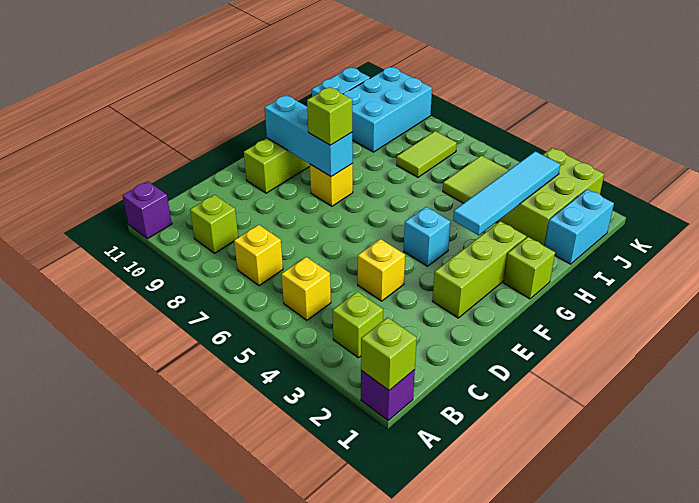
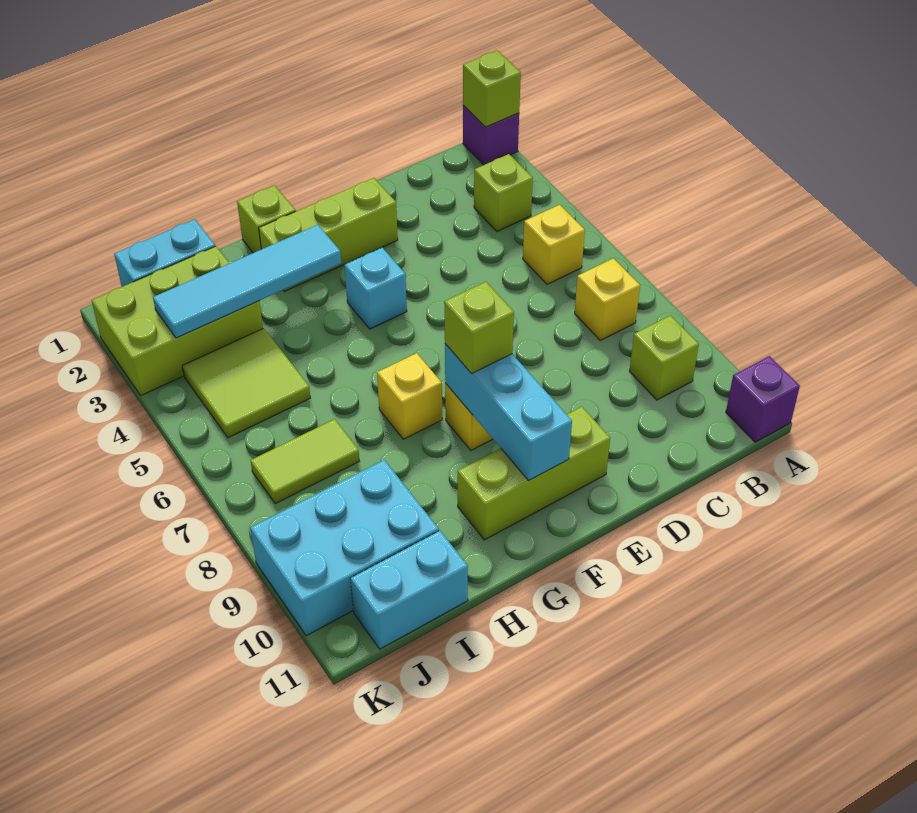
yellow 1x1 brick [358,239,405,301] -> yellow 1x1 brick moved to [377,353,442,439]

